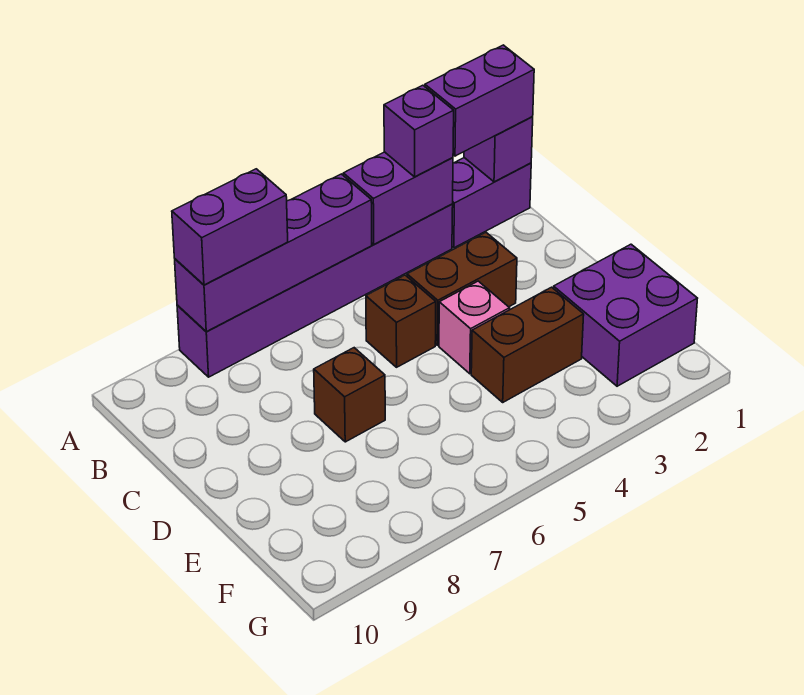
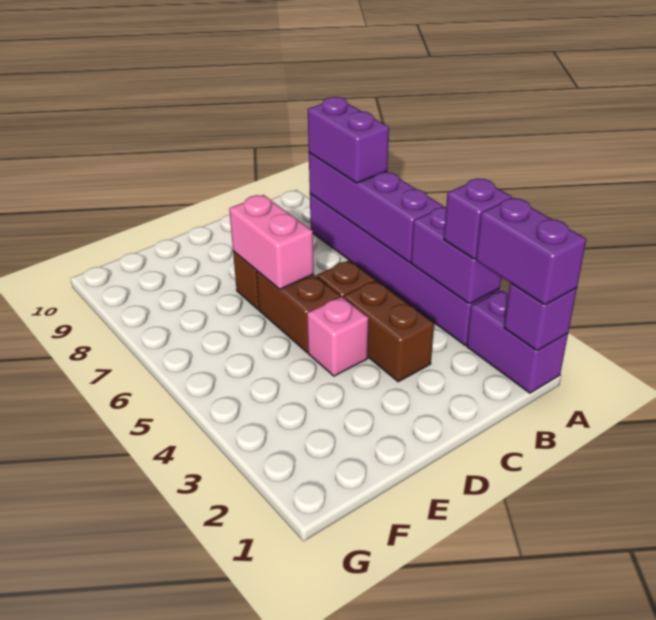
none -> pink 1x2 brick [229,195,314,289]
purple 2x2 brick [553,244,698,386] -> none
brown 1x2 brick [471,287,584,402] -> brown 1x2 brick moved to [256,270,340,353]

